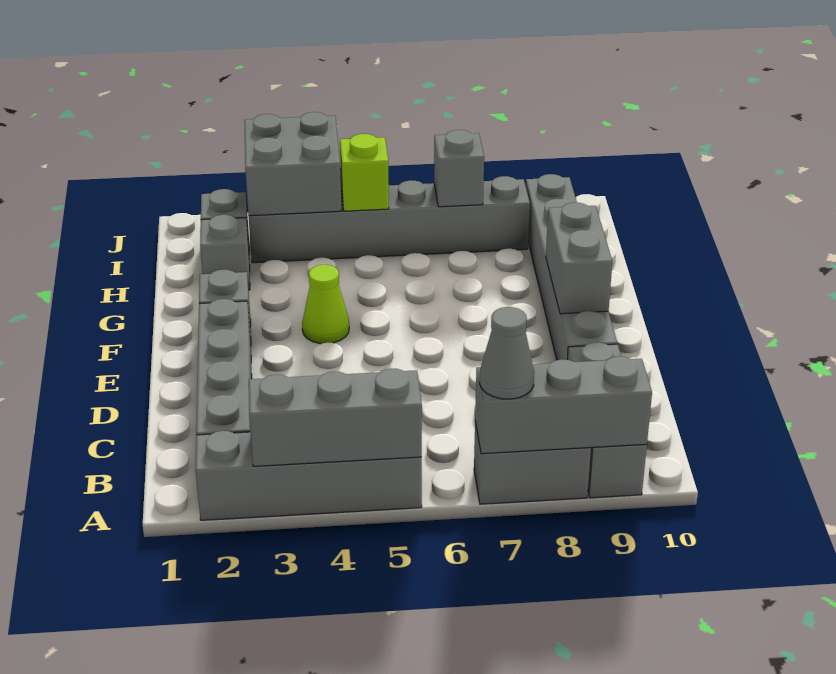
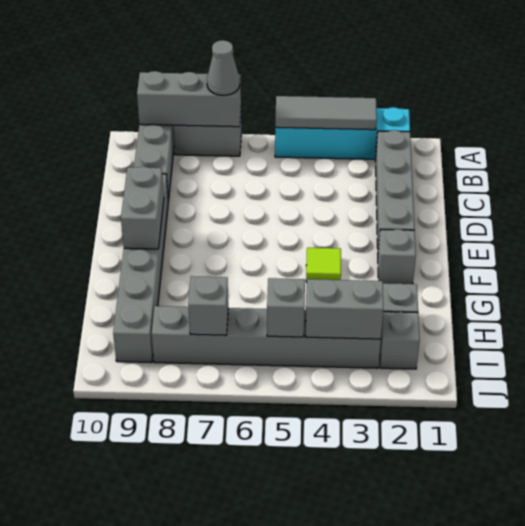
grey 1x4 brick [196,431,422,520] -> cyan 1x4 brick [275,107,410,159]
grey 1x3 brick [249,368,422,466] -> grey 1x3 tile [275,96,377,130]
lime 1x1 cone [302,265,349,344] -> lime 1x1 tile [306,248,341,282]
grey 2x2 brick [244,112,341,216] -> grey 1x2 brick [306,279,383,339]
lime 1x1 brick [340,134,389,211] -> grey 1x1 brick [267,278,305,337]

